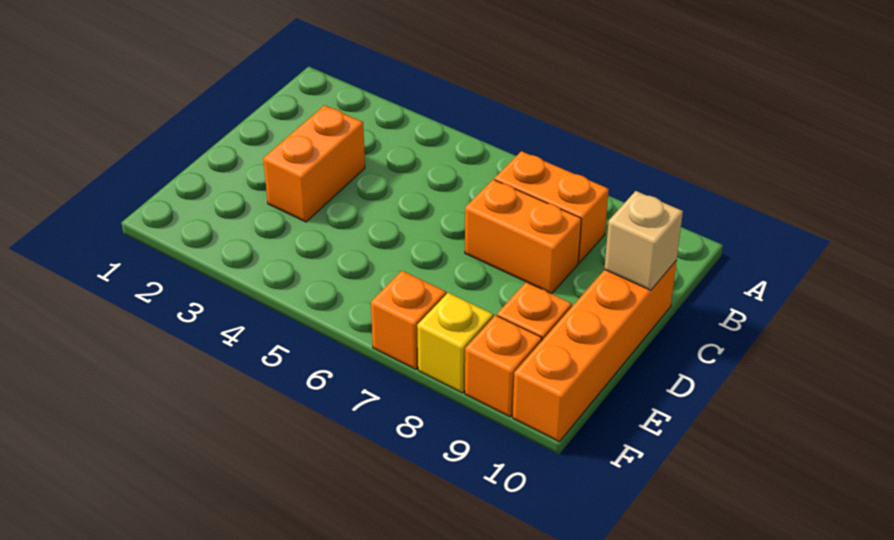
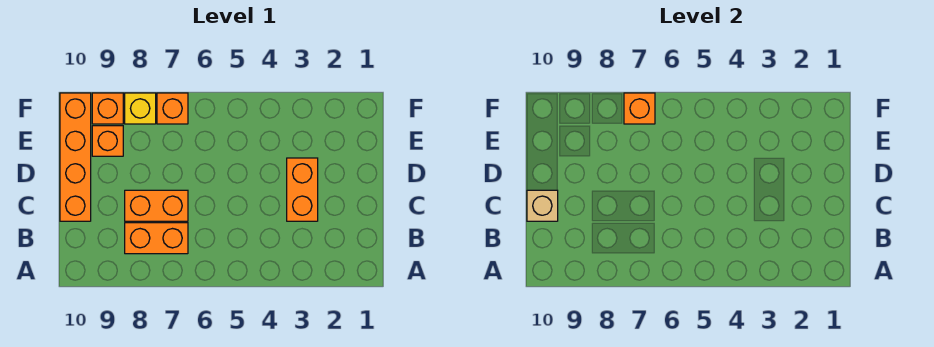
none -> orange 1x1 brick [624,93,655,124]

